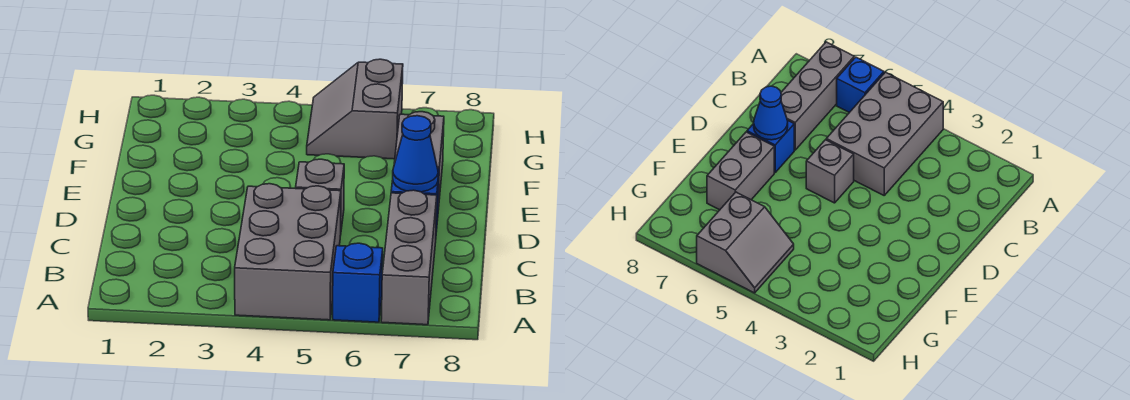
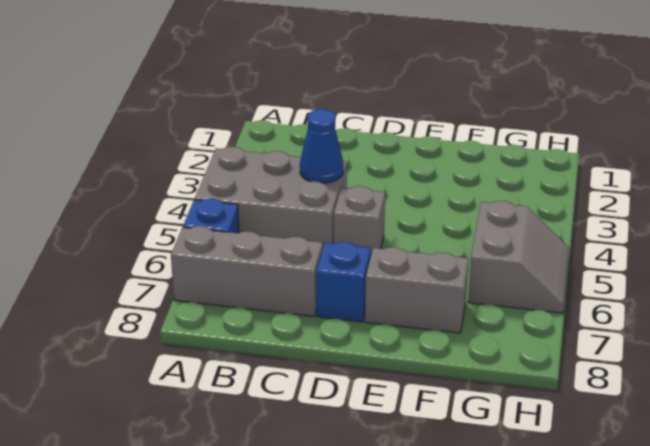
blue 1x1 cone [393,116,438,192] -> blue 1x1 cone moved to [300,109,343,183]
grey 2x2 slope [307,59,403,159] -> grey 2x2 slope turned to [468,201,569,313]

